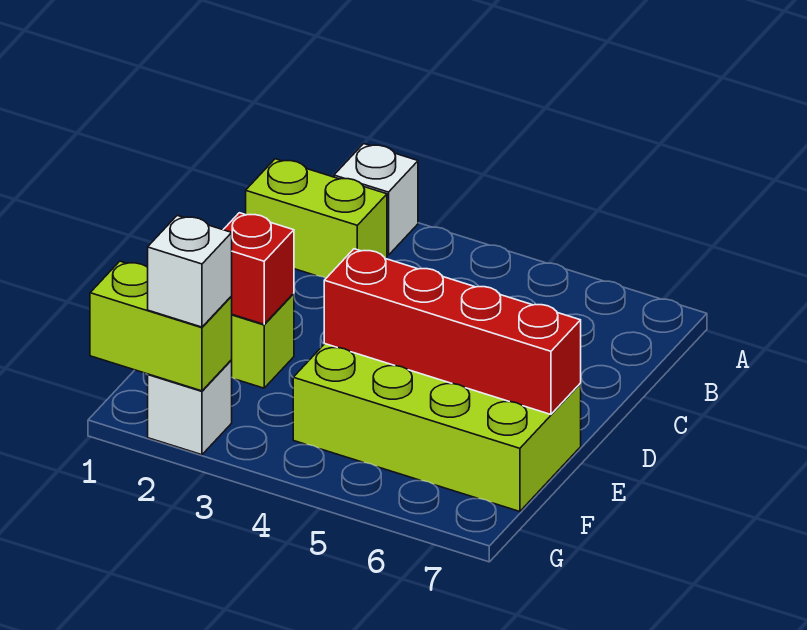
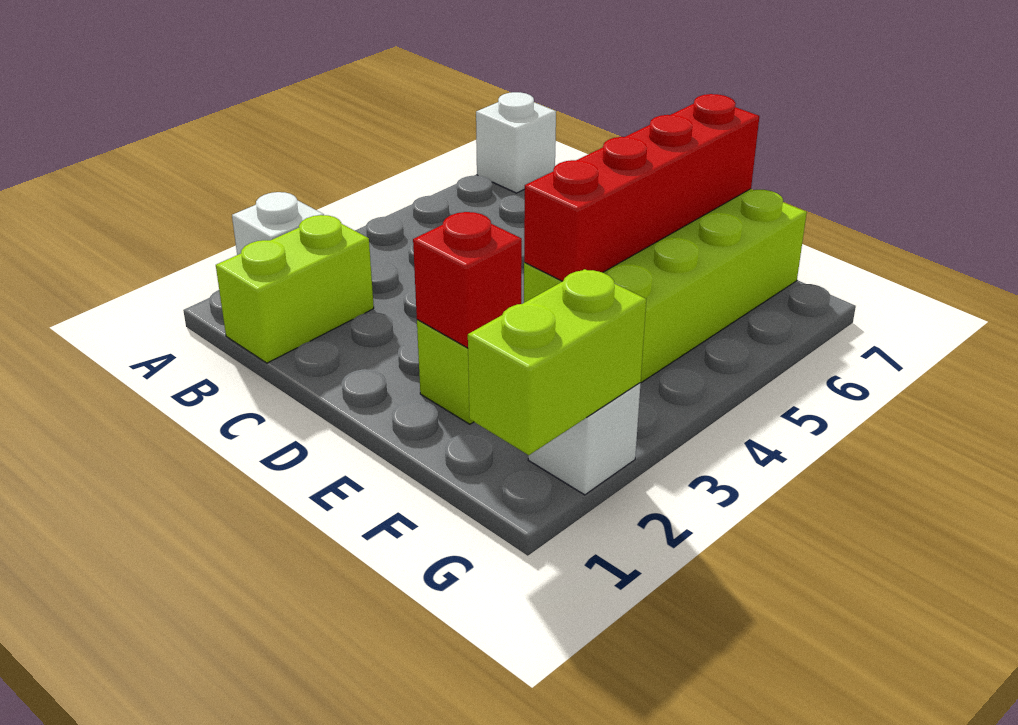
white 1x1 brick [148,215,232,327] -> white 1x1 brick moved to [476,92,556,193]

